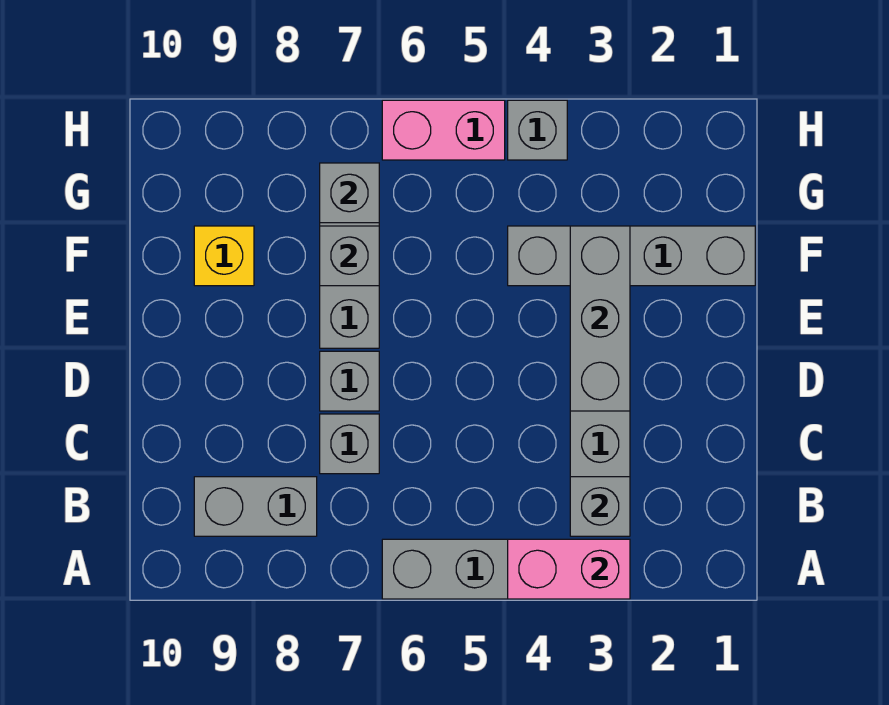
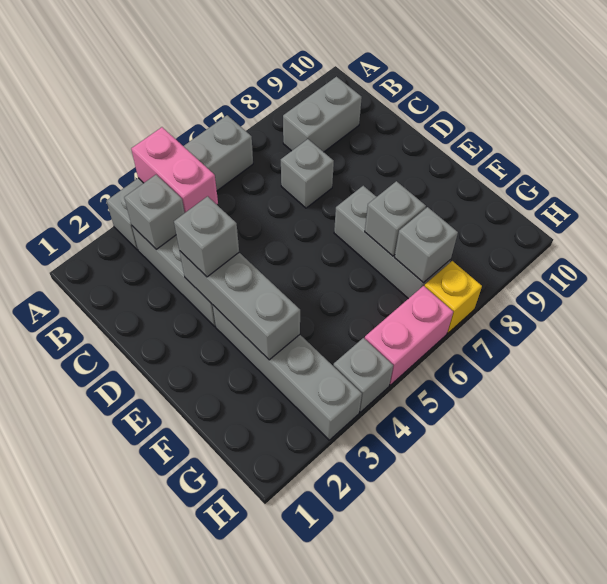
pink 1x2 brick [508,539,630,599] -> pink 1x2 brick turned to [131,127,218,213]
grey 1x1 brick [320,351,379,411] -> grey 1x1 brick moved to [174,196,239,277]
grey 1x4 brick [508,226,755,286] -> grey 1x4 brick turned to [213,305,362,440]
yellow 1x1 brick [194,226,254,286] -> yellow 1x1 brick moved to [425,261,482,333]

